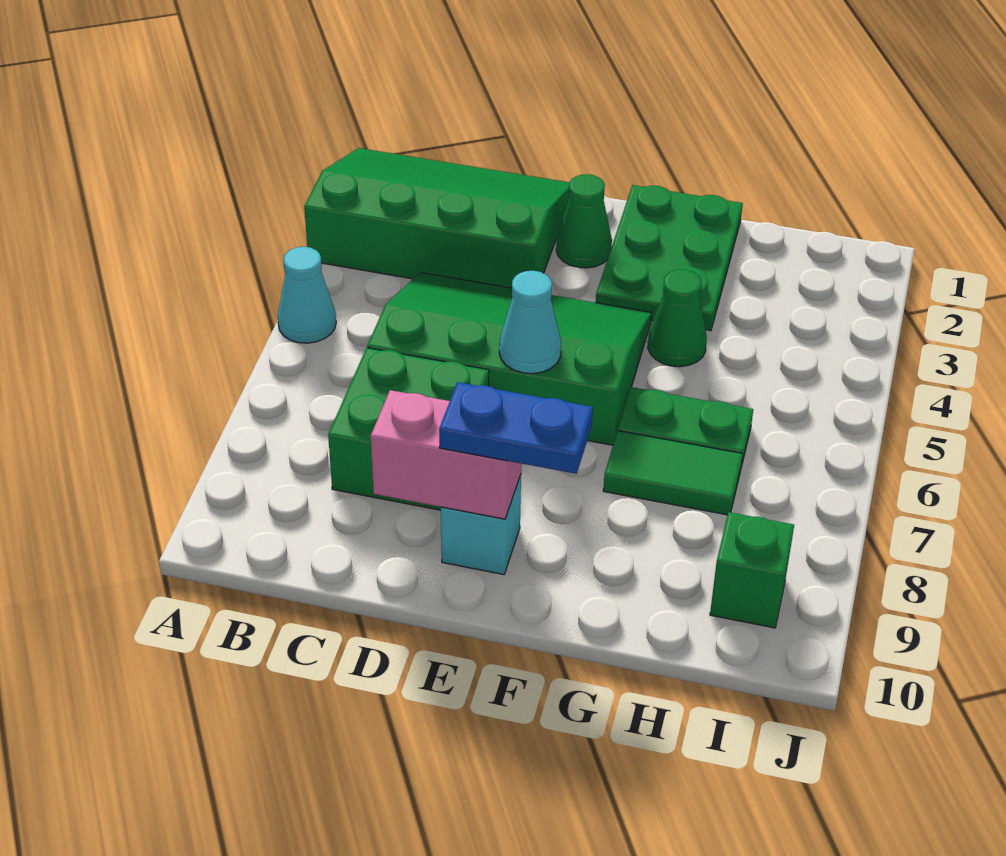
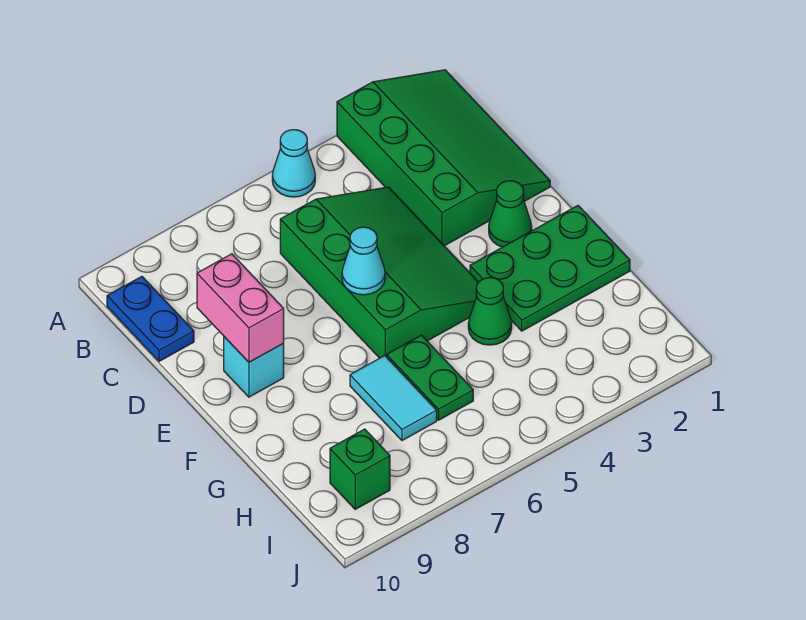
green 2x2 brick [328,348,489,510] -> none
blue 1x2 plate [439,382,593,474] -> blue 1x2 plate moved to [107,276,194,361]
green 1x2 tile [603,431,743,515] -> cyan 1x2 tile [350,356,437,441]

